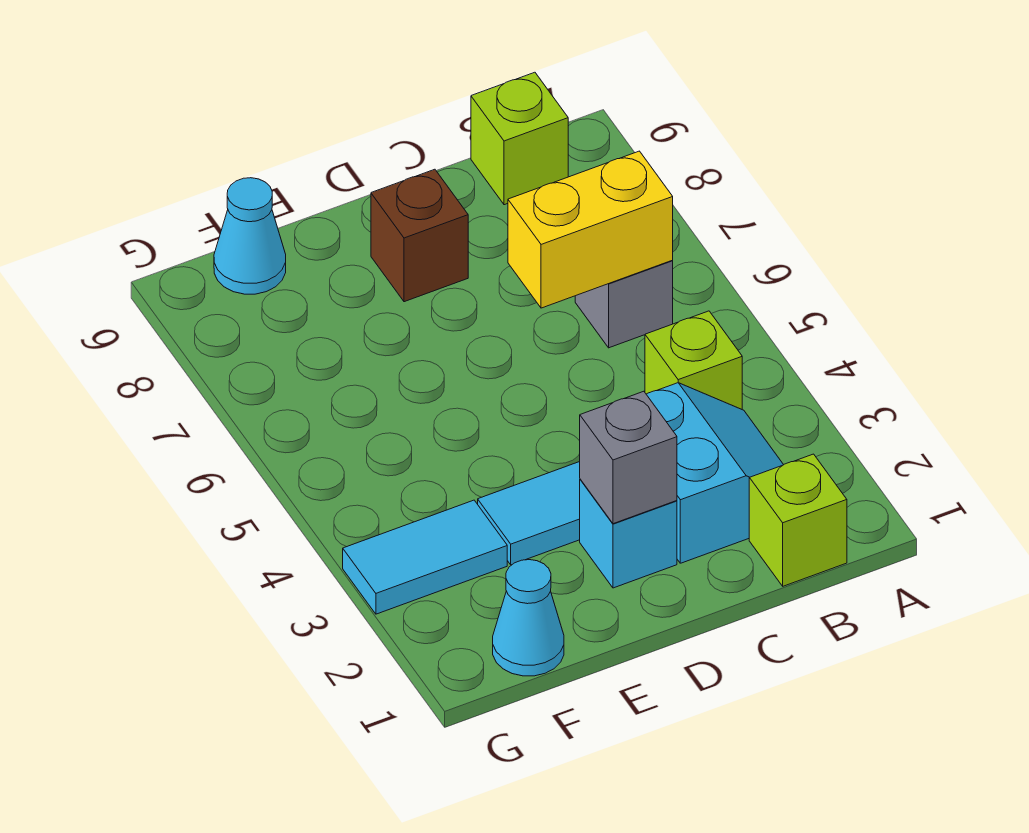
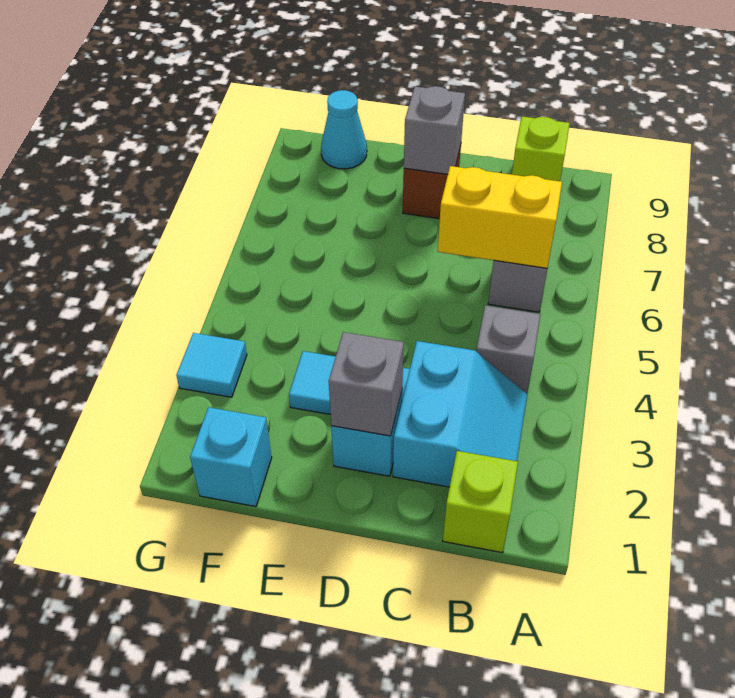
lime 1x1 brick [645,311,742,409] -> grey 1x1 brick [476,305,541,394]
none -> grey 1x1 brick [404,86,465,174]
cyan 1x1 cone [493,560,564,676] -> cyan 1x1 brick [190,407,272,507]
cyan 1x2 tile [343,500,507,614] -> cyan 1x1 tile [176,333,247,397]

